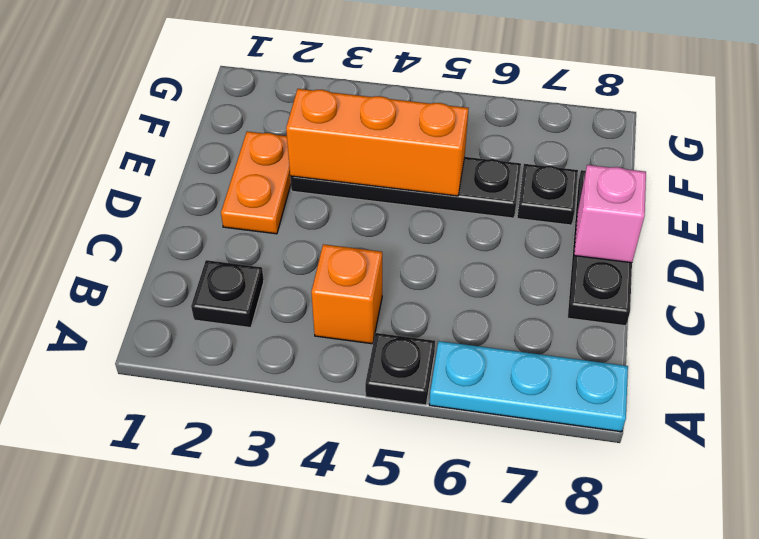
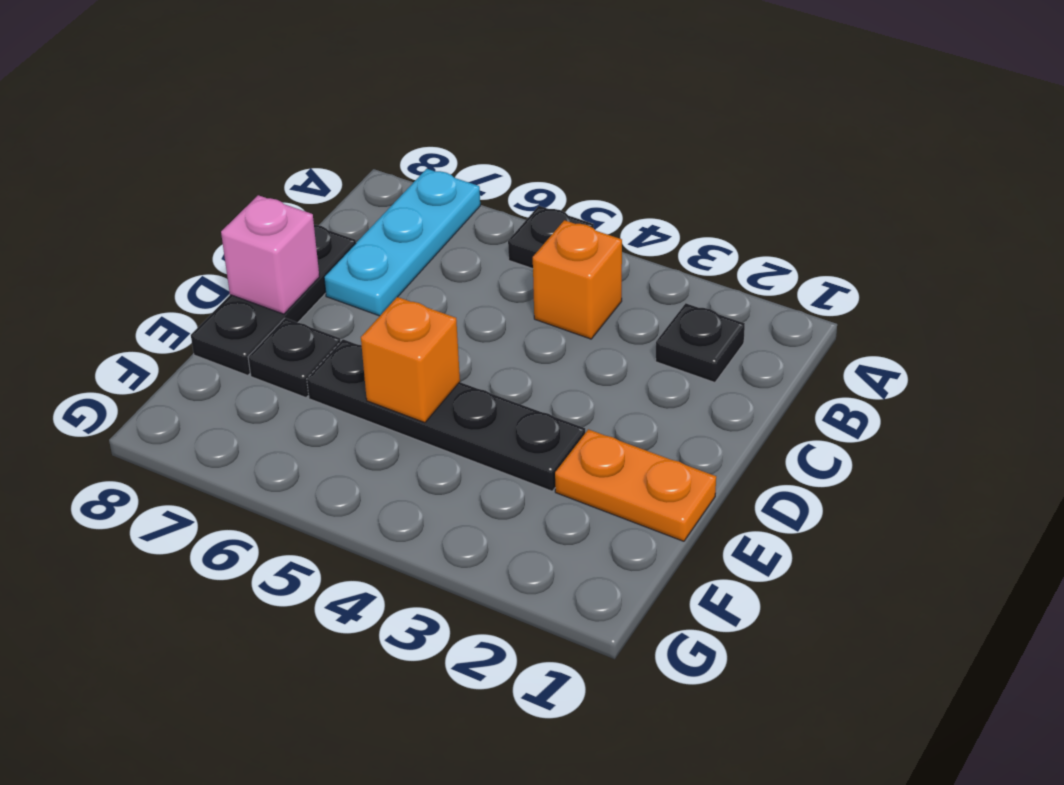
cyan 1x3 plate [429,341,628,432] -> cyan 1x3 plate turned to [324,169,480,316]
orange 1x2 plate [221,132,291,234] -> orange 1x2 plate turned to [555,429,716,541]
orange 1x3 brick [286,89,469,196] -> orange 1x1 brick [361,297,460,423]

